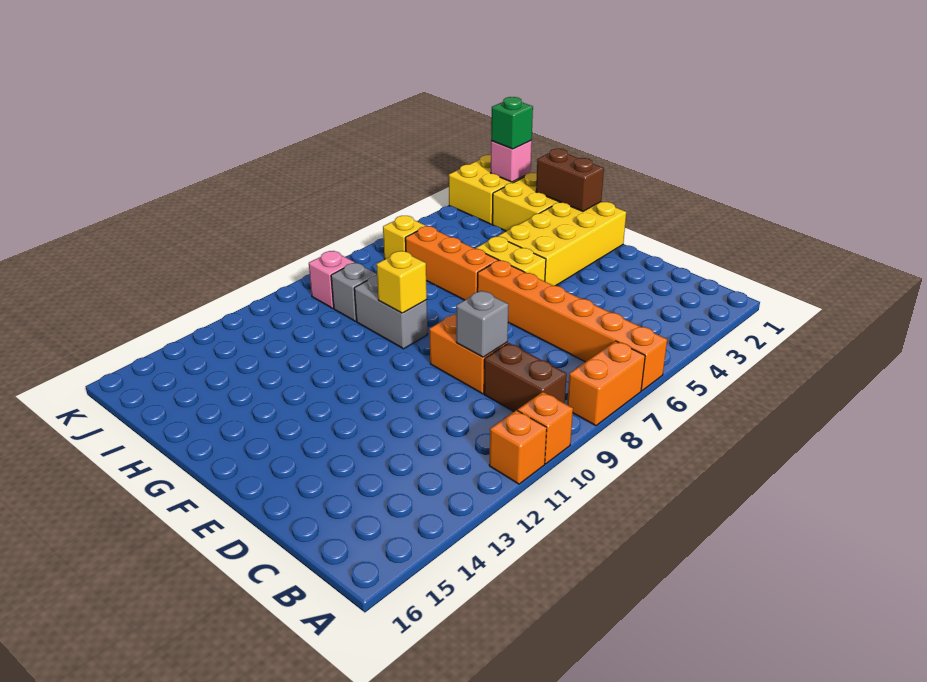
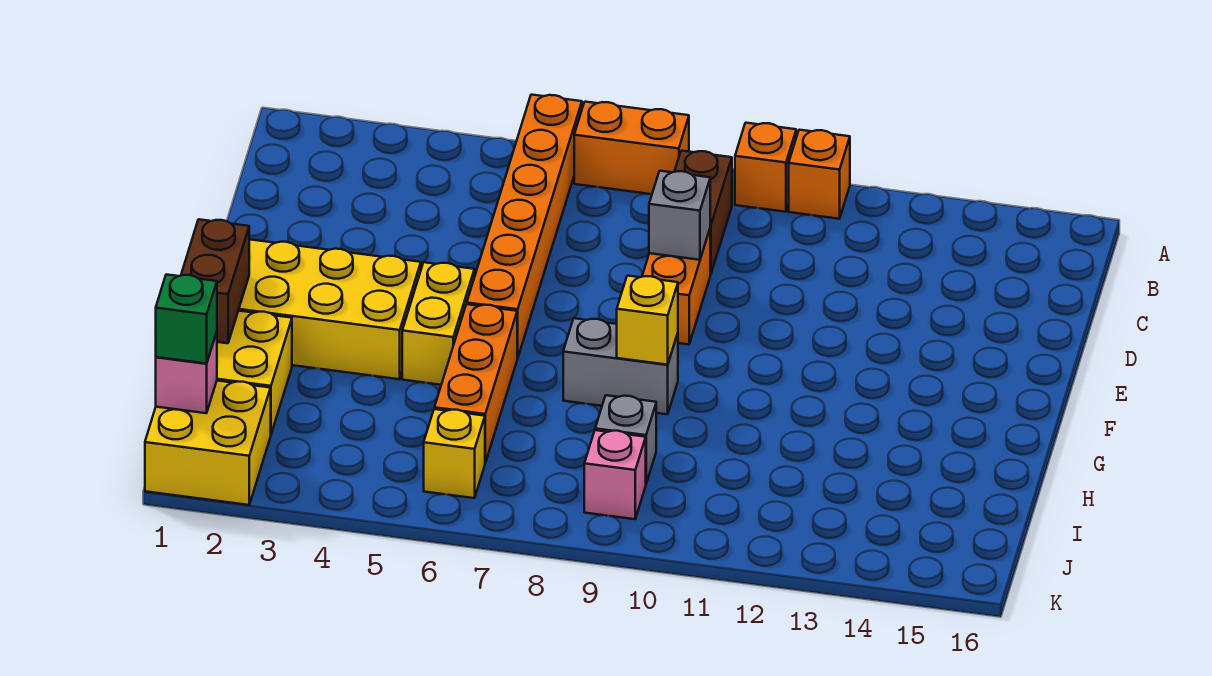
grey 1x2 brick [354,275,428,349] -> grey 1x2 brick turned to [563,318,678,414]

